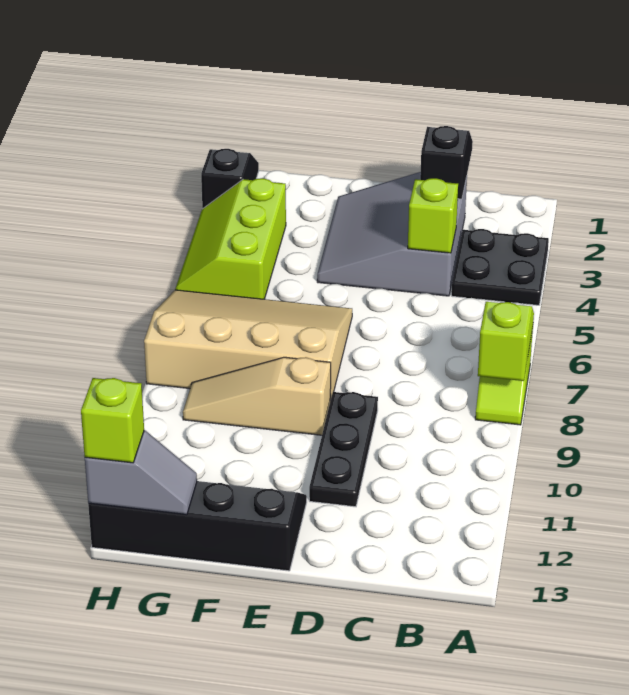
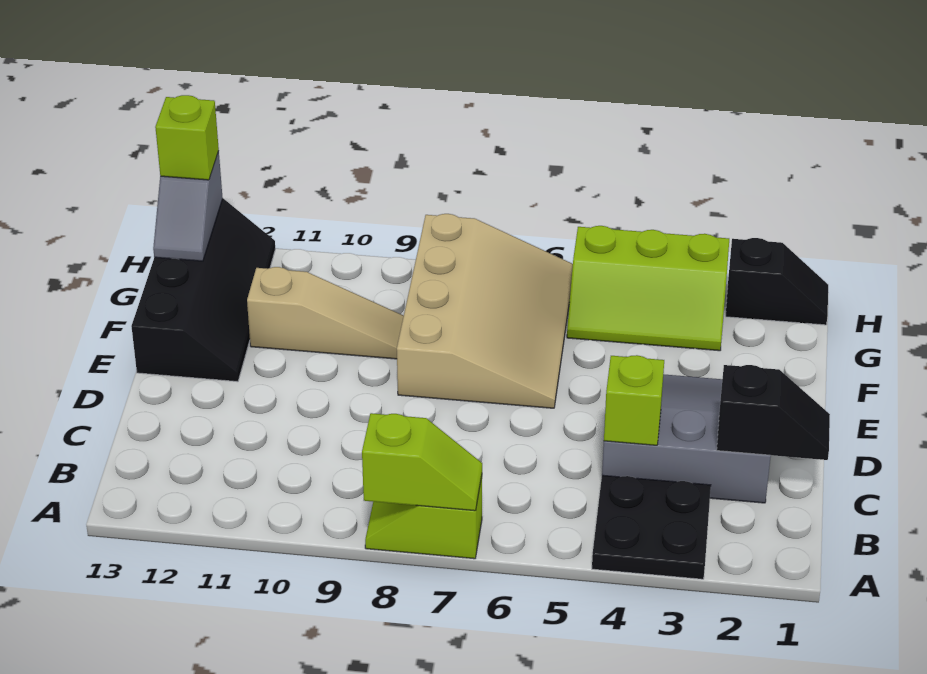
black 1x3 plate [309,392,378,507] -> none
tan 1x3 slope [183,357,331,435] -> tan 1x3 slope turned to [247,267,404,359]
lime 2x3 slope [175,178,286,299] -> lime 2x3 slope turned to [567,226,729,351]

